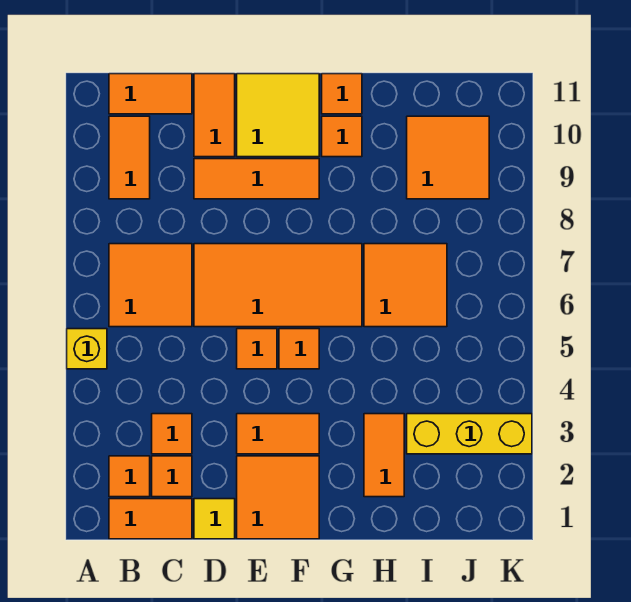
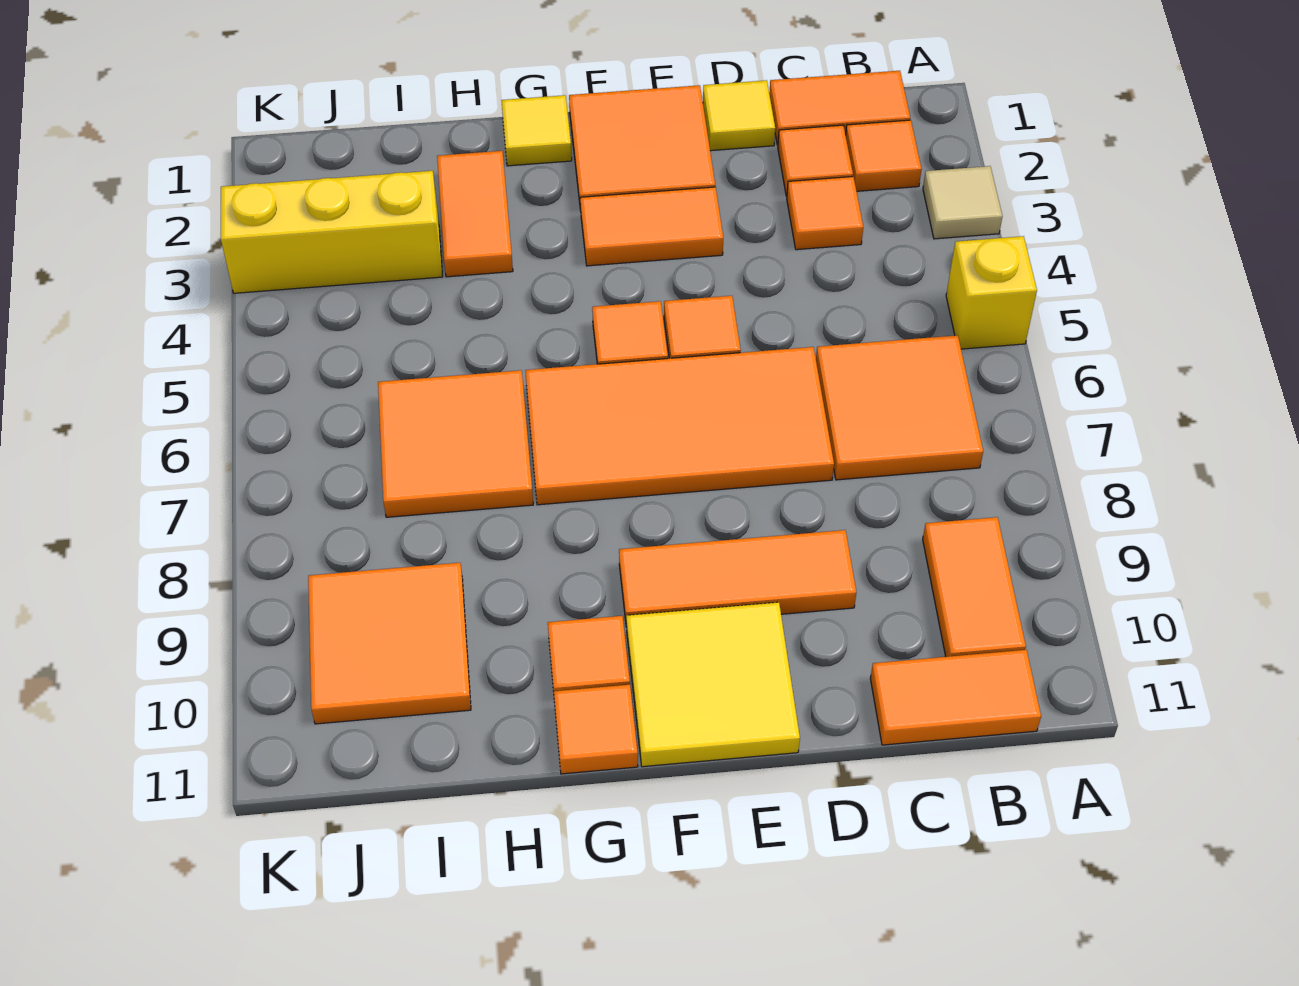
none -> tan 1x1 tile [923,166,1002,239]
orange 1x2 tile [194,74,235,157] -> none
none -> yellow 1x1 tile [501,95,572,166]

